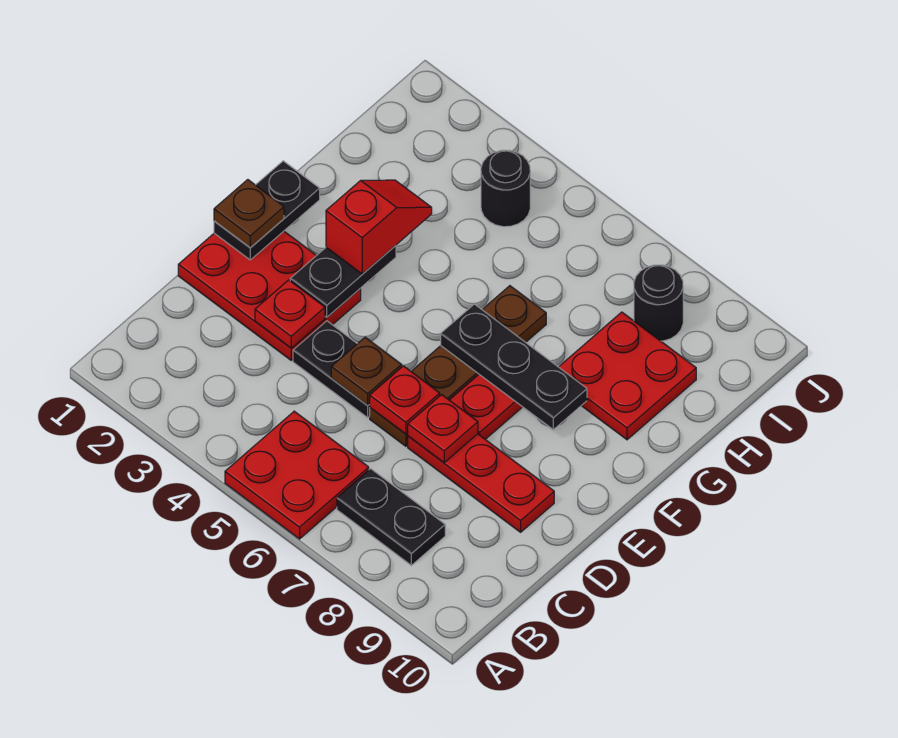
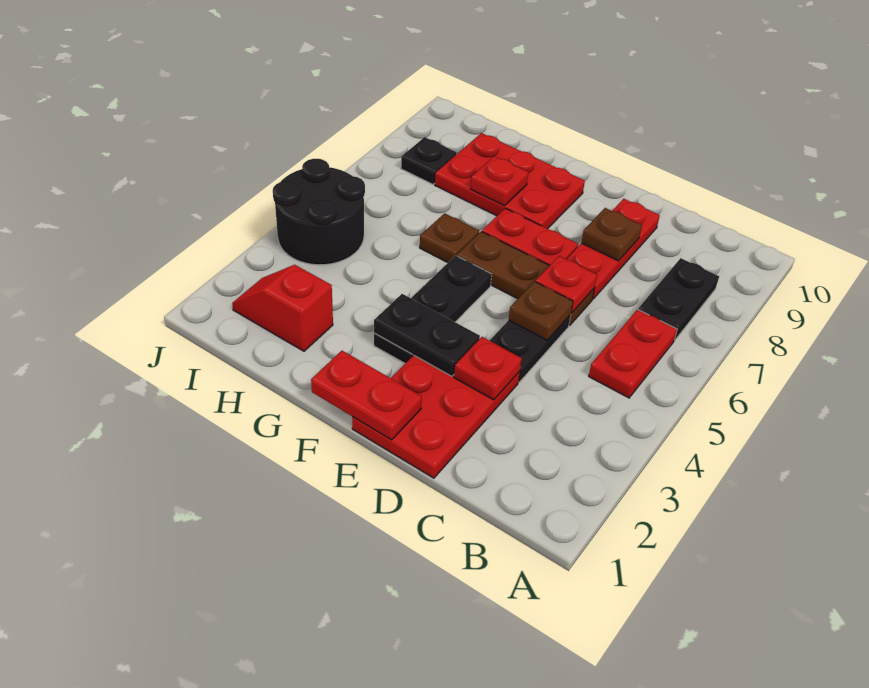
red 2x2 plate [225,411,369,539] -> red 1x2 plate [589,309,677,398]
red 1x1 plate [408,395,478,463] -> red 1x1 plate moved to [471,156,528,206]
black 1x2 plate [214,161,320,260] -> red 1x2 plate [311,351,422,440]
brown 1x1 plate [214,180,284,247] -> brown 1x1 plate moved to [581,208,642,261]
red 1x2 slope [326,180,432,274] -> red 1x2 slope moved to [232,265,333,351]
black 1x3 plate [441,304,587,430] -> black 1x3 plate moved to [374,256,492,363]
red 2x2 plate [559,312,696,440] -> red 2x3 plate [435,133,585,229]
black 1x1 round brick [481,150,530,227] -> black 2x2 round brick [273,159,365,265]
black 1x1 round brick [634,265,683,341] -> black 1x1 plate [401,137,457,184]

